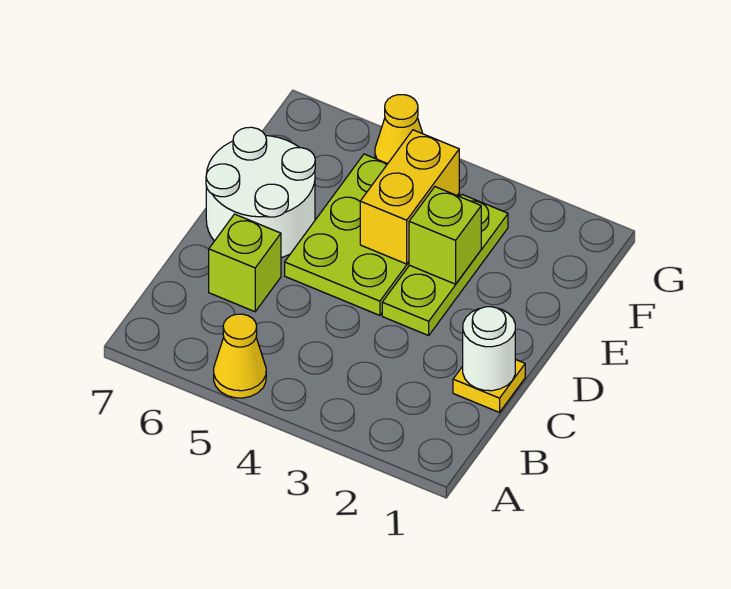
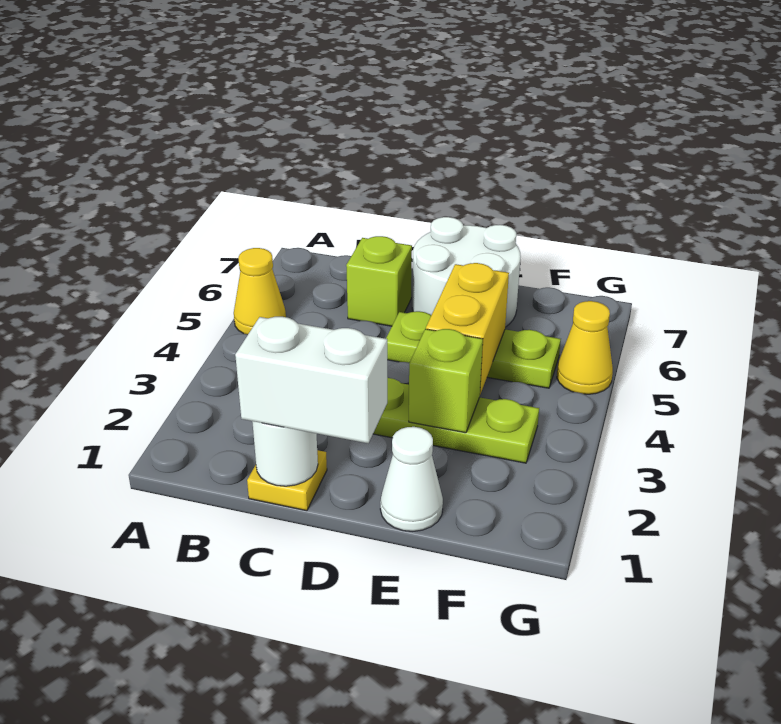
none -> white 1x2 brick [235,317,387,443]
lime 2x3 plate [285,154,459,315] -> lime 1x3 plate [386,311,561,388]
none -> white 1x1 cone [380,427,443,531]
yellow 1x2 brick [360,130,459,264] -> yellow 1x2 brick turned to [426,263,509,394]

